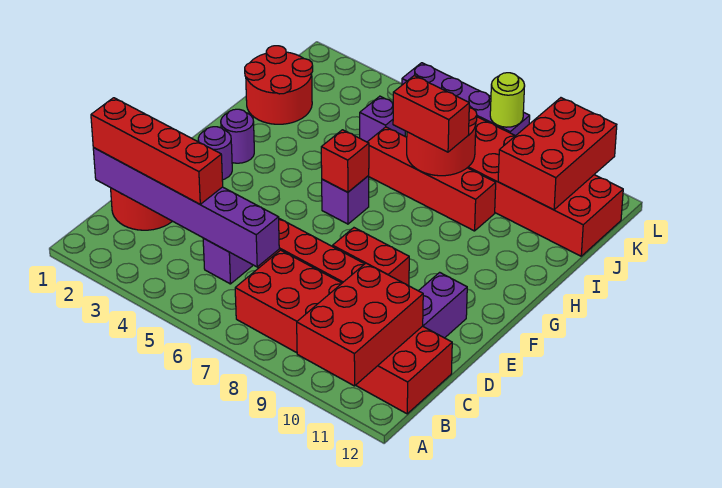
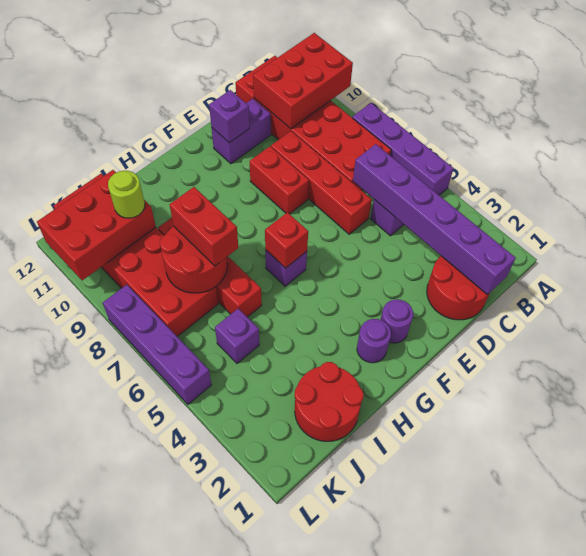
none -> purple 1x4 brick [352,103,453,195]
red 1x4 brick [91,98,223,204] -> none
none -> purple 1x1 brick [209,90,250,143]
lime 1x1 round brick [490,73,525,127] -> lime 1x1 round brick moved to [108,171,145,218]

